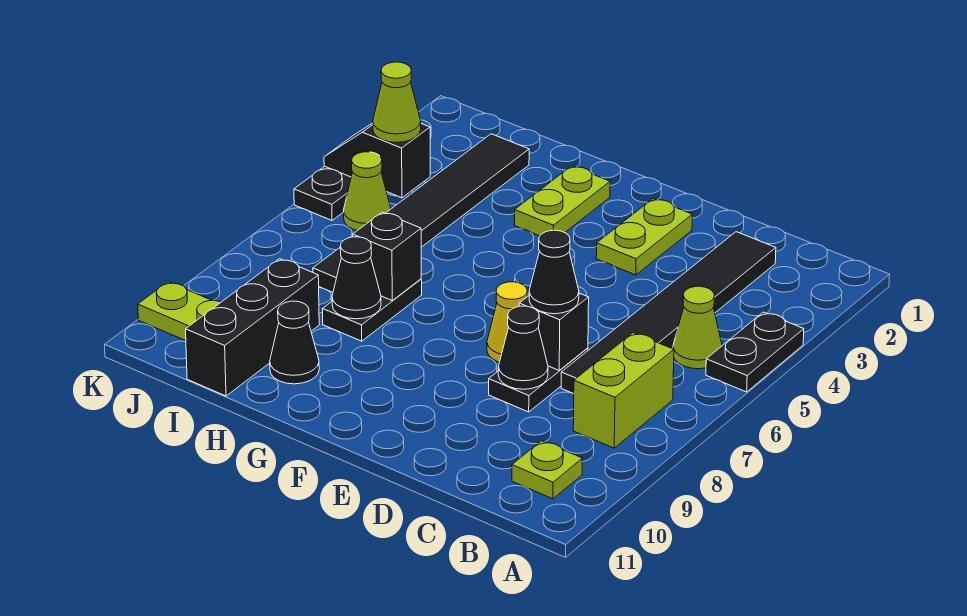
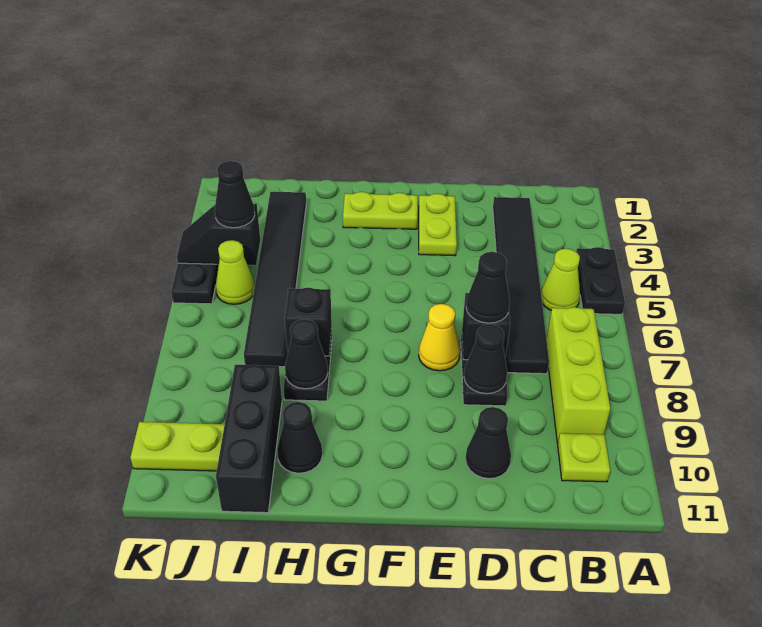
lime 1x2 brick [573,333,674,448] -> lime 1x3 brick [546,307,610,443]
none -> black 1x1 cone [465,407,511,479]
lime 1x2 plate [515,166,610,236] -> lime 1x2 plate turned to [343,192,418,229]
lime 1x1 cone [373,62,421,142] -> black 1x1 cone [215,161,255,228]

